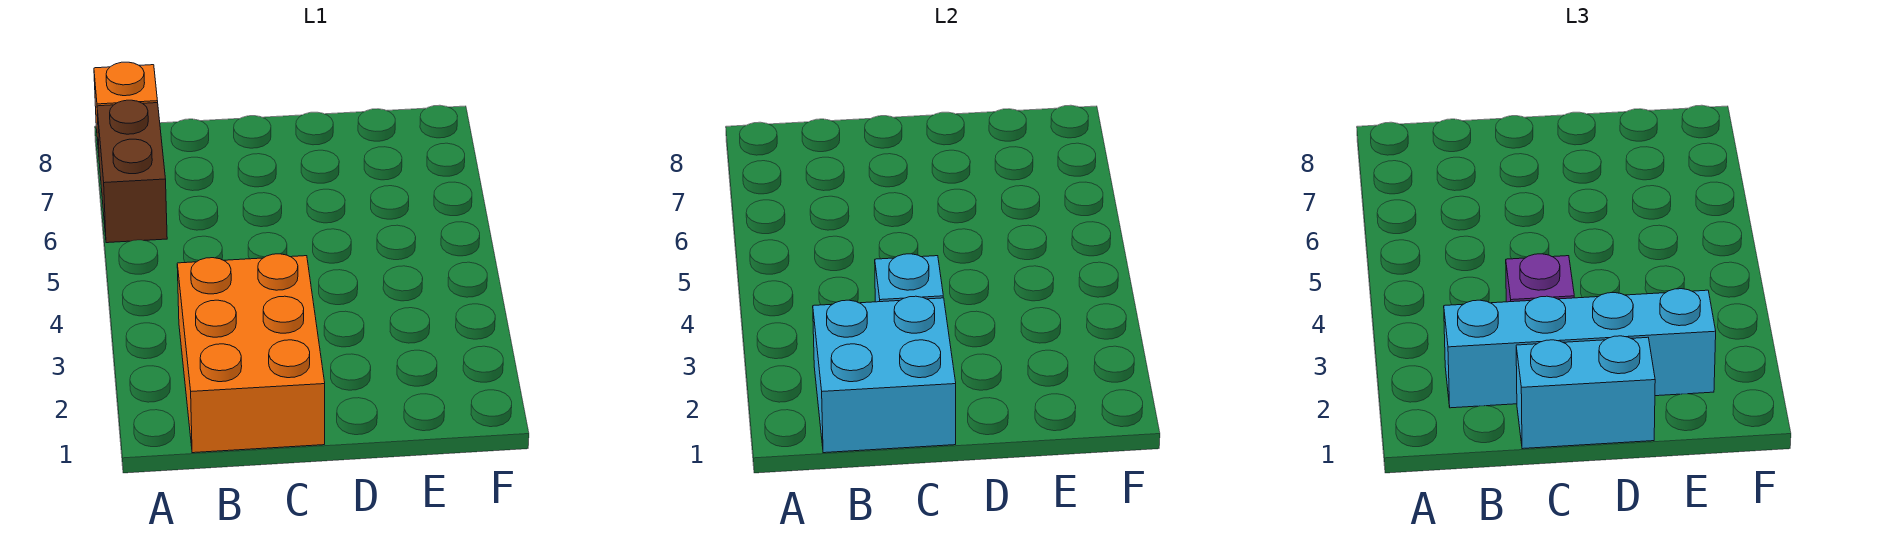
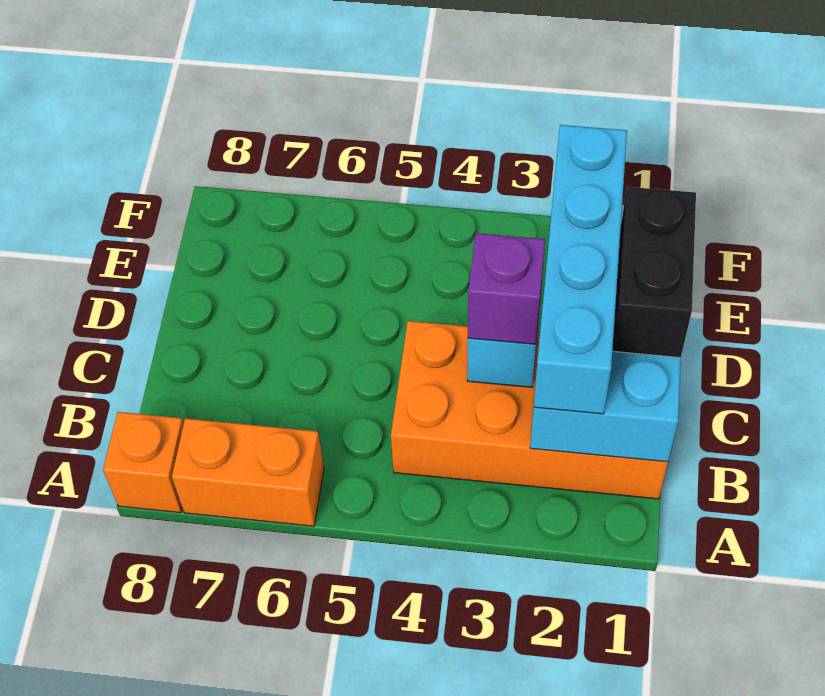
brown 1x2 brick [97,100,167,243] -> orange 1x2 brick [172,418,324,526]
orange 2x3 brick [177,254,325,453] -> orange 2x4 brick [391,321,668,499]
cyan 1x2 brick [1516,336,1655,449] -> black 1x2 brick [612,187,696,358]

